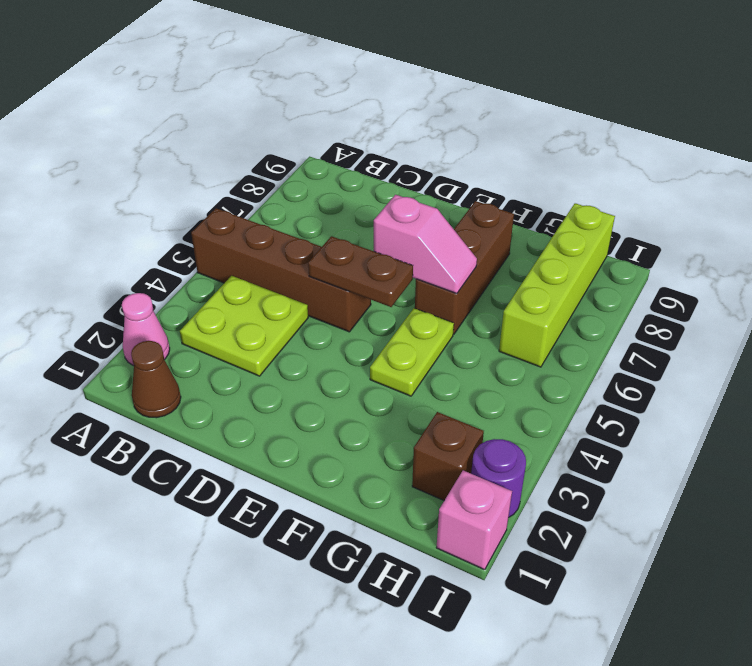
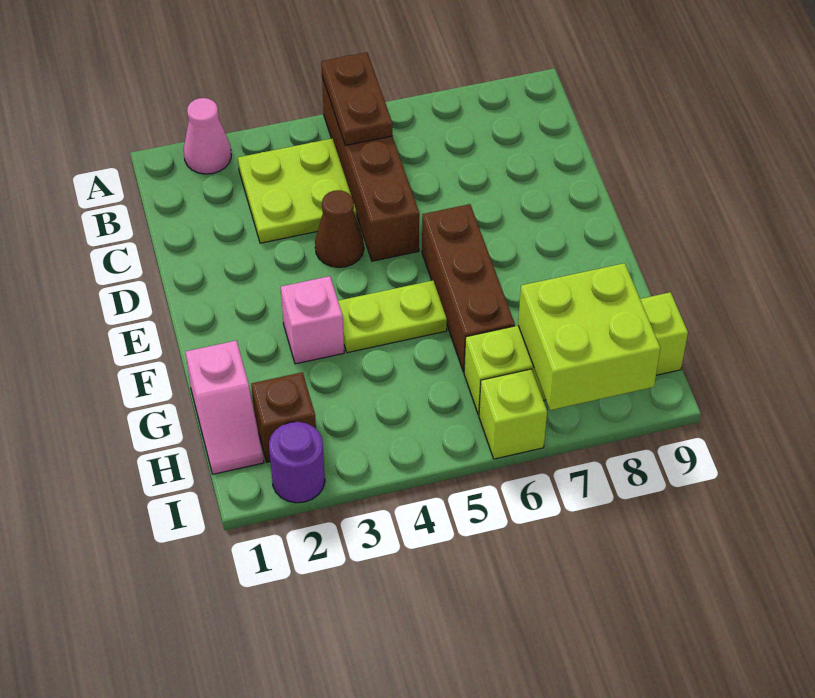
brown 1x1 cone [131,341,181,418] -> brown 1x1 cone moved to [315,190,364,267]
brown 1x2 plate [308,236,413,307] -> brown 1x2 plate moved to [321,52,393,145]
pink 1x2 slope [374,195,477,294] -> pink 1x2 slope moved to [186,341,264,474]
brown 1x3 brick [415,201,514,334] -> brown 1x3 brick turned to [422,204,515,372]
none -> lime 2x2 brick [518,263,661,410]
pink 1x1 brick [436,471,512,570] -> pink 1x1 brick moved to [281,276,344,364]
none -> lime 1x1 brick [479,369,547,459]

